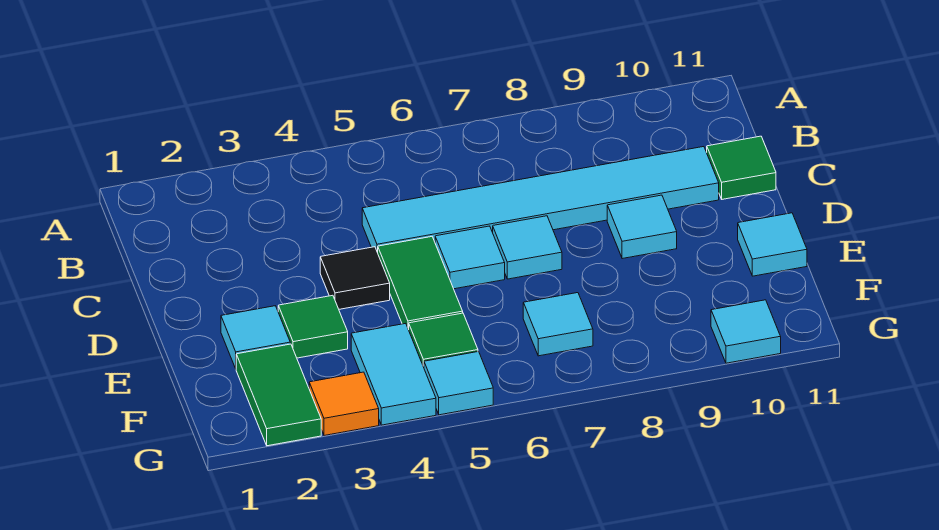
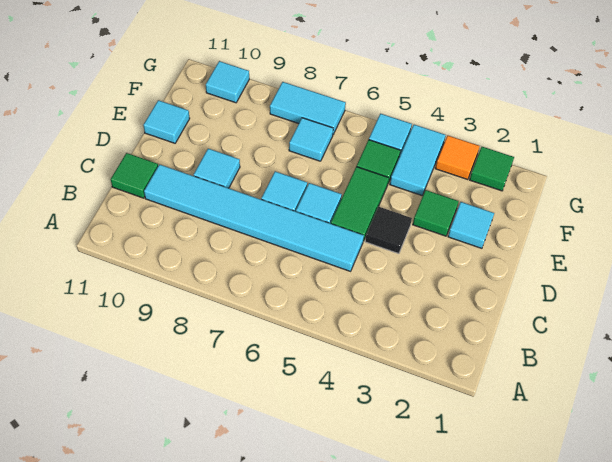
green 1x2 tile [236,344,321,446] -> green 1x1 tile [470,147,514,191]
none -> cyan 1x2 tile [270,82,346,134]

